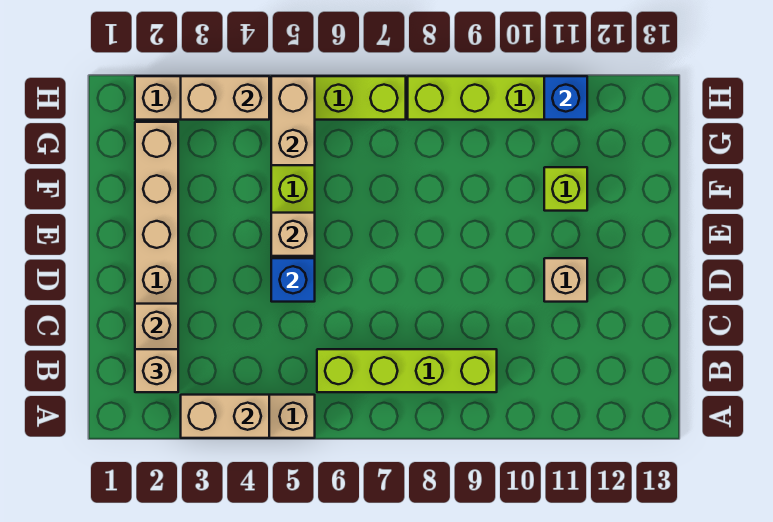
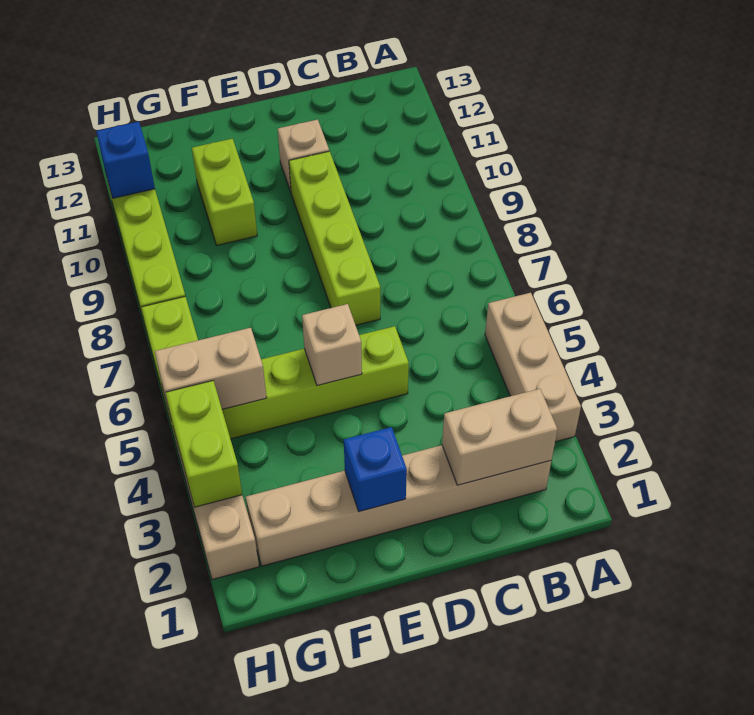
tan 1x2 brick [181,395,269,438] -> none
tan 1x1 brick [135,349,178,392] -> none
lime 1x4 brick [317,349,497,392] -> lime 1x4 brick moved to [289,151,380,325]
blue 1x1 brick [271,258,315,302] -> blue 1x1 brick moved to [344,427,407,512]
lime 1x1 brick [544,167,587,211] -> lime 1x2 brick [192,139,257,245]
tan 1x2 brick [181,76,269,120] -> lime 1x2 brick [166,381,242,507]

